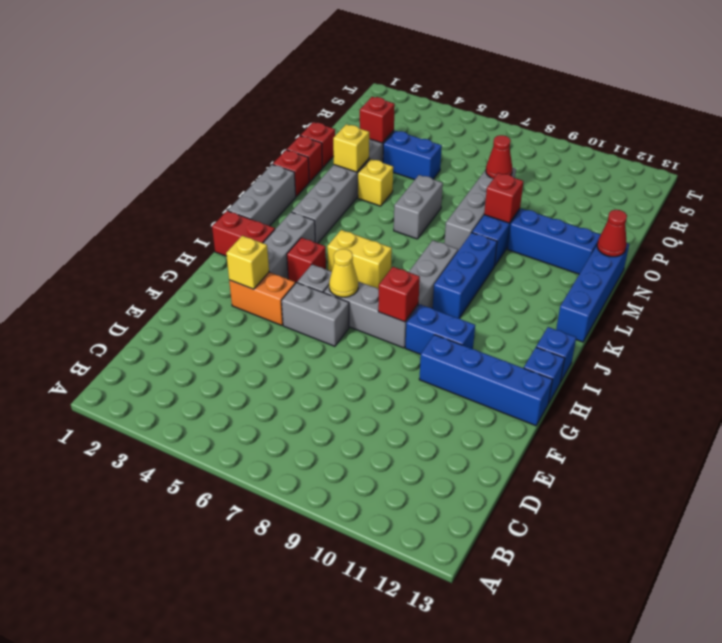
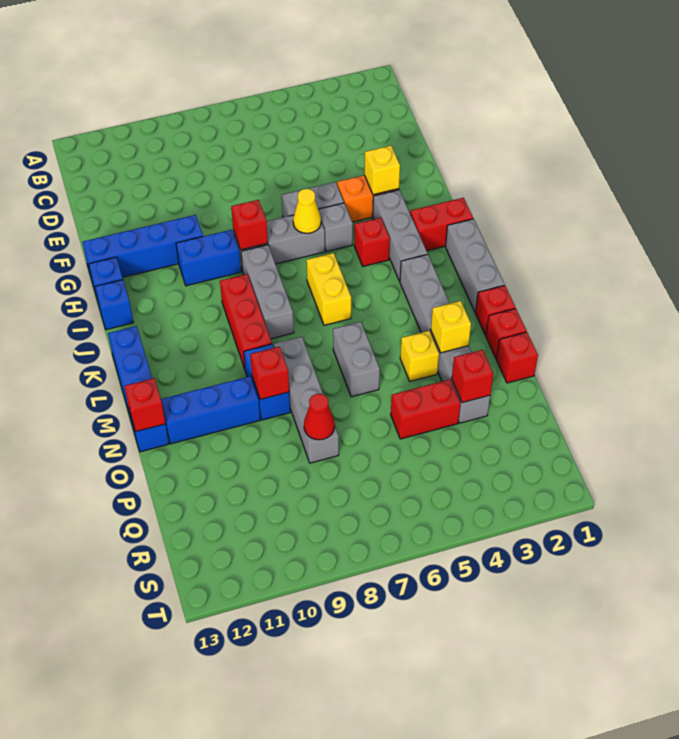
yellow 1x2 brick [327,230,392,289] -> yellow 1x2 brick turned to [307,253,351,325]
blue 1x3 brick [433,233,497,318] -> red 1x3 brick [220,274,272,369]
red 1x1 cone [597,210,627,257] -> red 1x1 brick [124,378,165,431]
blue 1x2 brick [383,131,442,180] -> red 1x2 brick [391,379,460,439]

